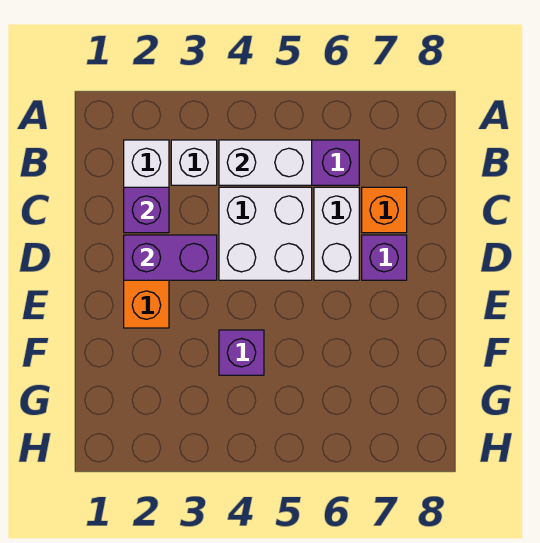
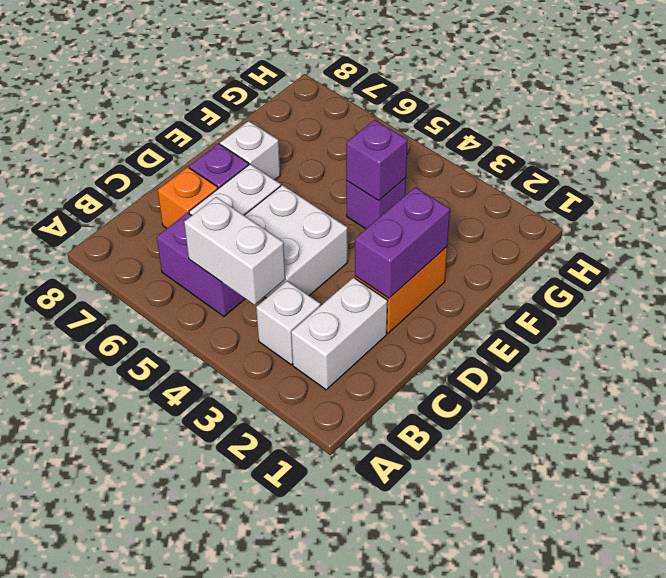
purple 1x1 brick [124,187,169,233] -> purple 1x1 brick moved to [346,120,408,201]
purple 1x2 brick [124,235,217,280] -> purple 1x2 brick turned to [355,187,450,298]
none -> white 1x1 brick [220,121,280,180]

